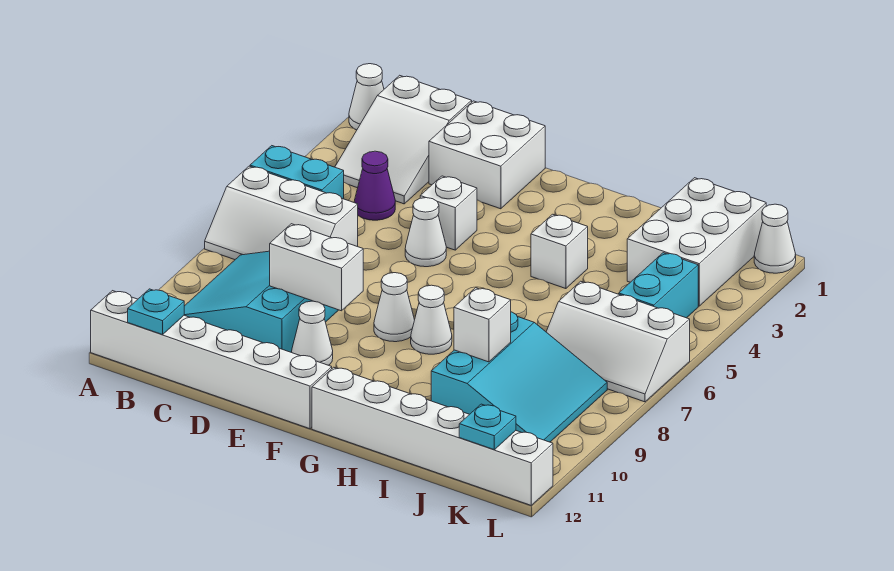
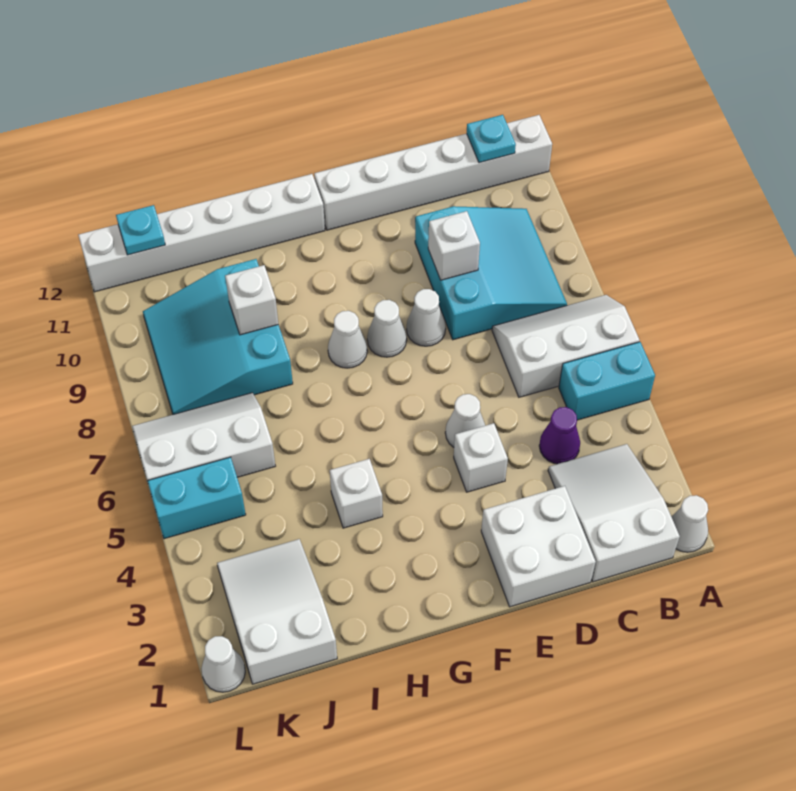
white 1x2 brick [270,224,363,311] -> white 1x1 brick [428,211,480,280]
white 1x1 cone [292,301,333,365] -> white 1x1 cone moved to [407,289,446,346]
white 2x3 brick [627,178,766,306] -> white 2x3 slope [217,539,337,684]
cyan 1x2 brick [619,253,698,318] -> cyan 1x2 brick turned to [148,457,246,539]

